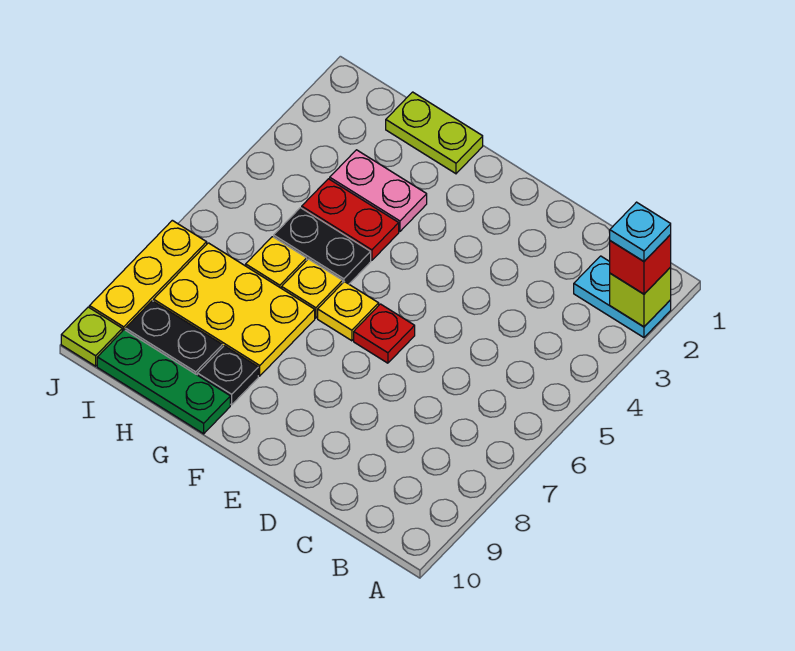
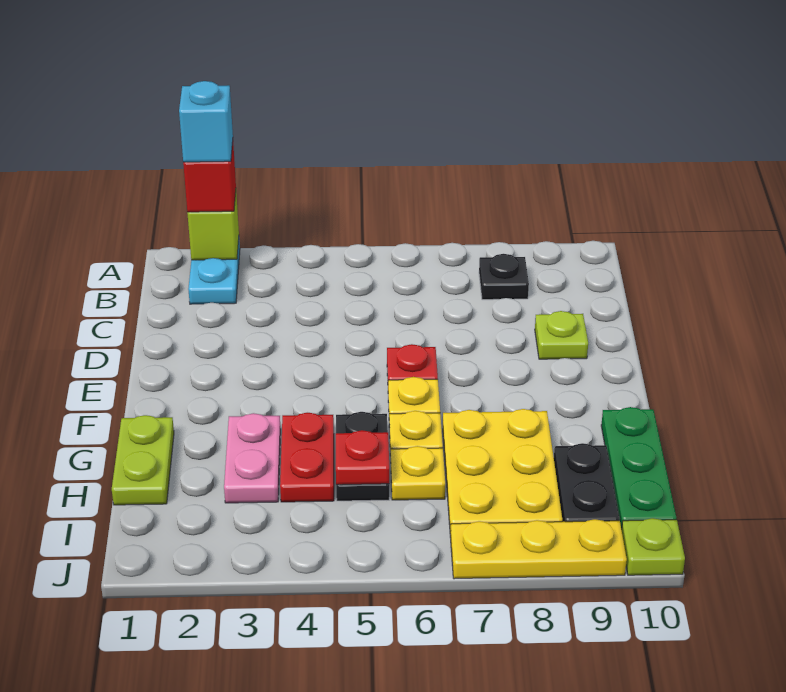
cyan 1x1 plate [610,202,671,261] -> cyan 1x1 brick [179,81,233,162]
none -> lime 1x1 plate [535,311,588,359]
black 1x1 plate [197,346,258,405] -> black 1x1 plate moved to [479,254,529,300]
none -> red 1x1 plate [336,430,389,485]

